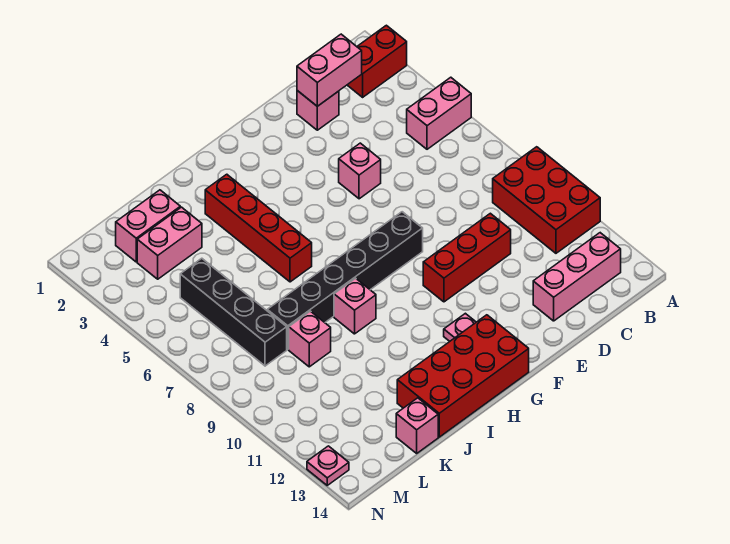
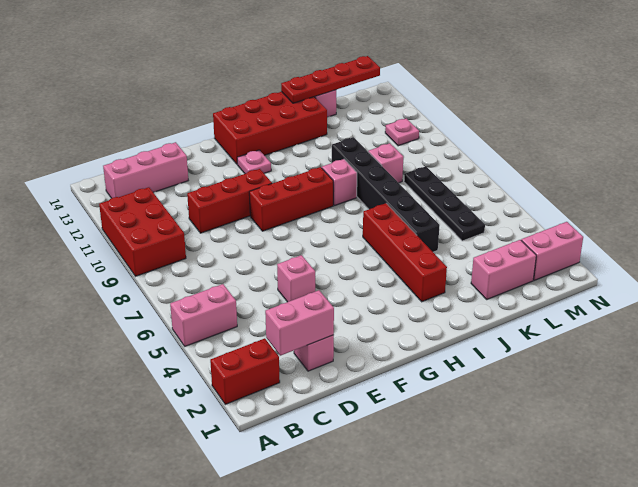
black 1x6 brick [267,212,423,349] -> black 1x6 brick turned to [332,137,440,252]
none -> red 1x3 brick [249,167,333,231]
none -> red 1x4 plate [281,56,380,103]
pink 1x2 brick [137,207,202,279] -> pink 1x2 brick moved to [521,222,583,280]
black 1x4 brick [180,258,287,366] -> black 1x4 plate [404,166,485,241]
pink 1x1 plate [307,446,349,485] -> pink 1x1 plate moved to [385,118,419,146]

